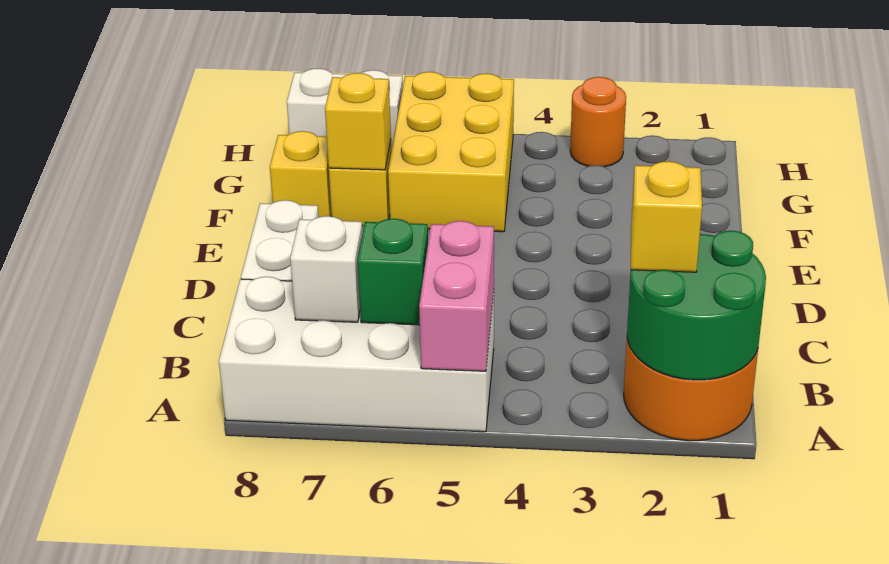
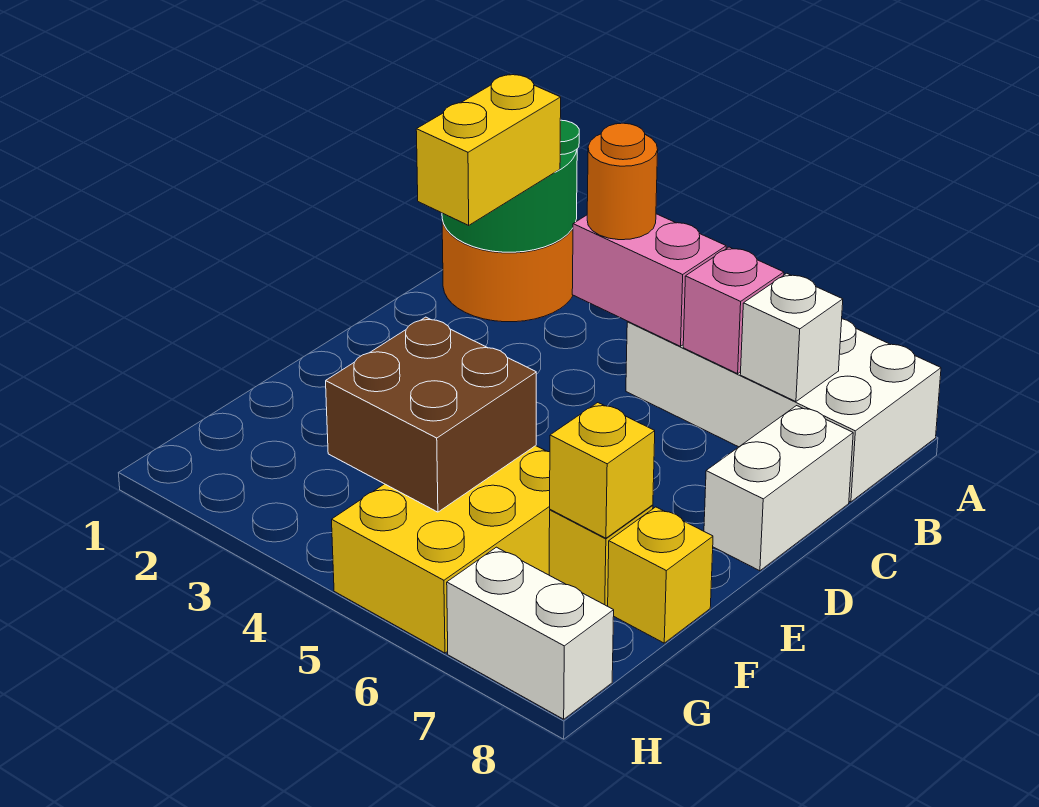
pink 1x2 brick [419,221,494,371] -> pink 1x2 brick turned to [572,214,726,346]
yellow 1x1 brick [631,161,702,272] -> yellow 1x2 brick [416,74,561,225]
green 1x1 brick [358,219,428,325] -> pink 1x1 brick [683,247,784,374]
none -> brown 2x2 brick [326,317,536,512]
orange 1x1 round brick [570,77,626,167] -> orange 1x1 round brick moved to [587,123,658,240]

